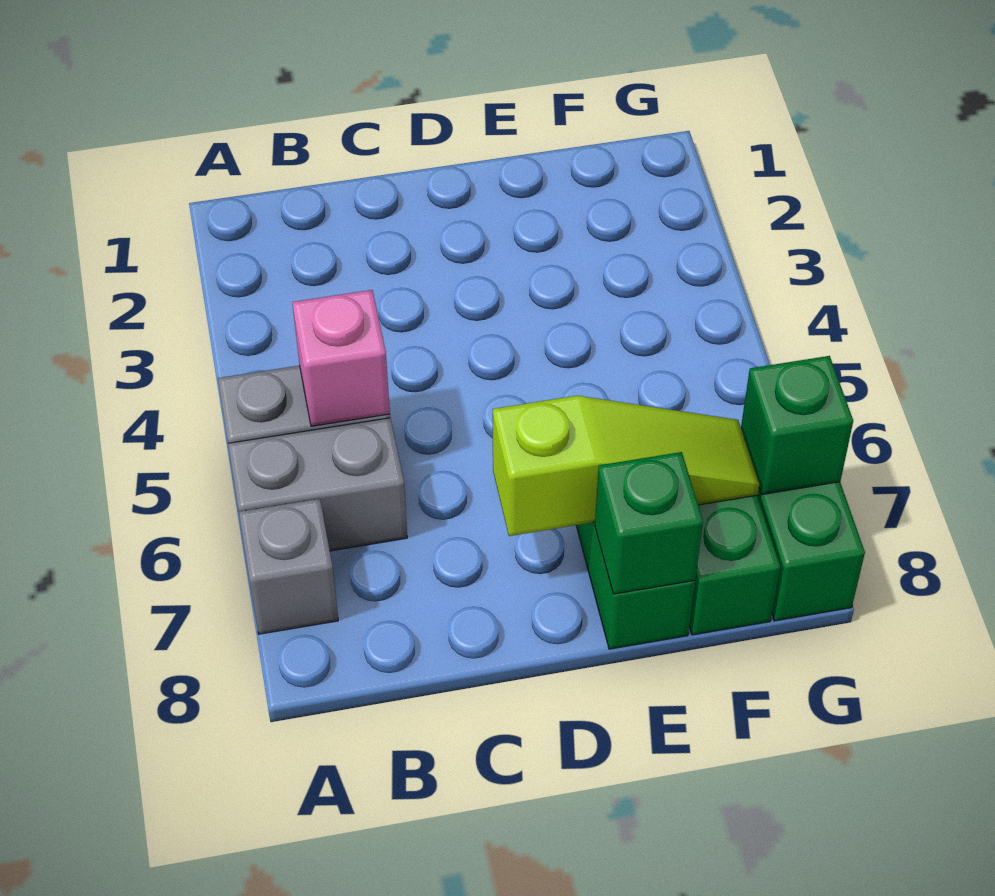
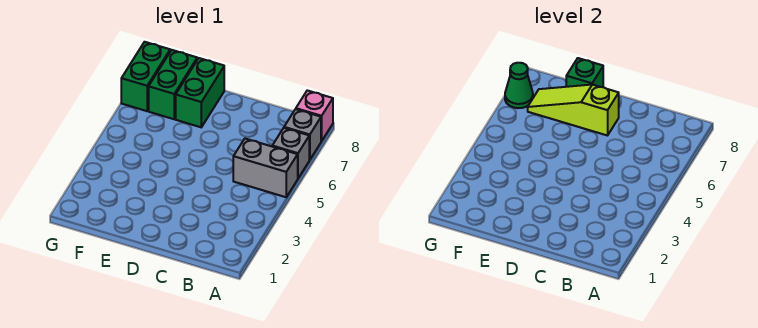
grey 1x2 brick [228,418,407,551] -> grey 1x1 brick [272,128,309,178]
pink 1x1 brick [292,290,390,426] -> pink 1x1 brick moved to [296,90,333,141]
green 1x1 brick [741,356,853,495] -> green 1x1 cone [505,63,533,108]

